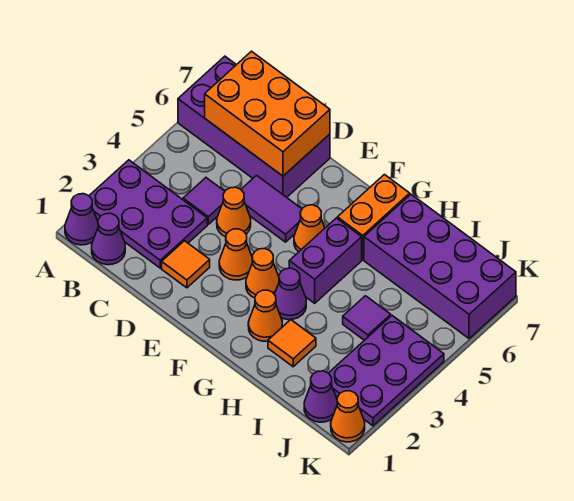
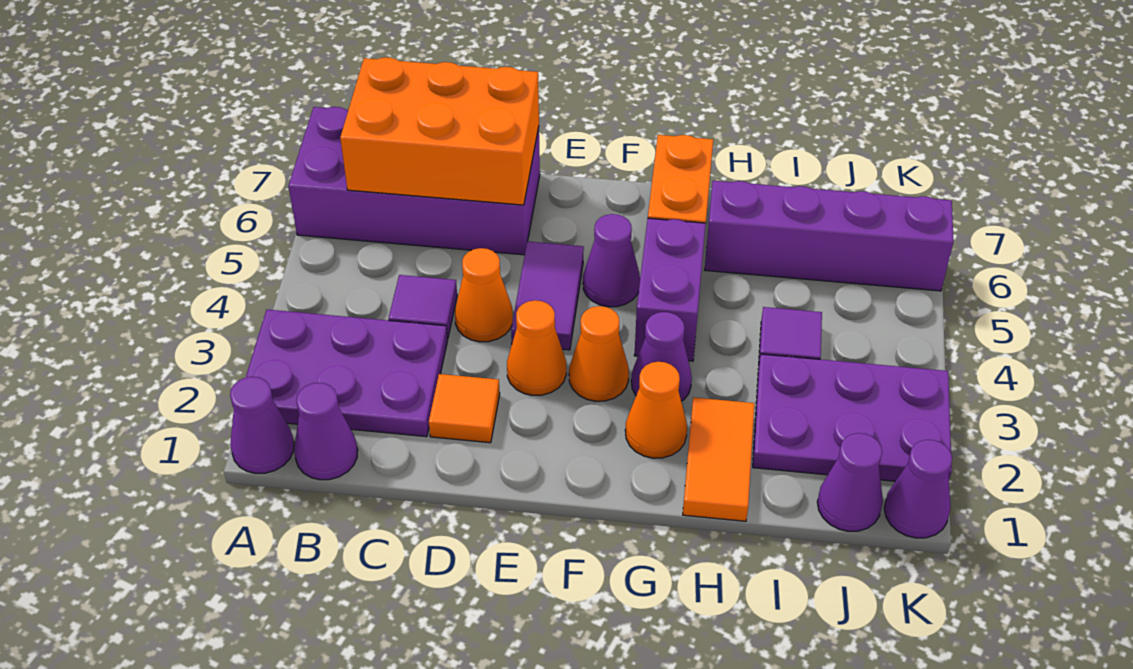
purple 1x2 tile [241,175,302,242] -> purple 1x2 tile turned to [511,241,584,350]
orange 1x1 cone [294,205,325,252] -> purple 1x1 cone [583,214,640,307]
orange 1x1 tile [268,320,316,367] -> orange 1x2 tile [683,397,754,521]
purple 2x4 brick [364,194,516,339] -> purple 1x4 brick [705,181,953,291]
purple 2x3 plate [329,316,444,426] -> purple 2x3 plate turned to [753,354,952,481]
orange 1x1 cone [331,391,365,442] -> purple 1x1 cone [884,440,952,538]

